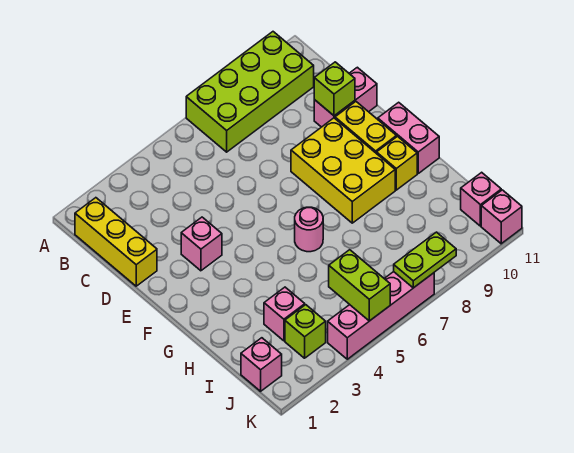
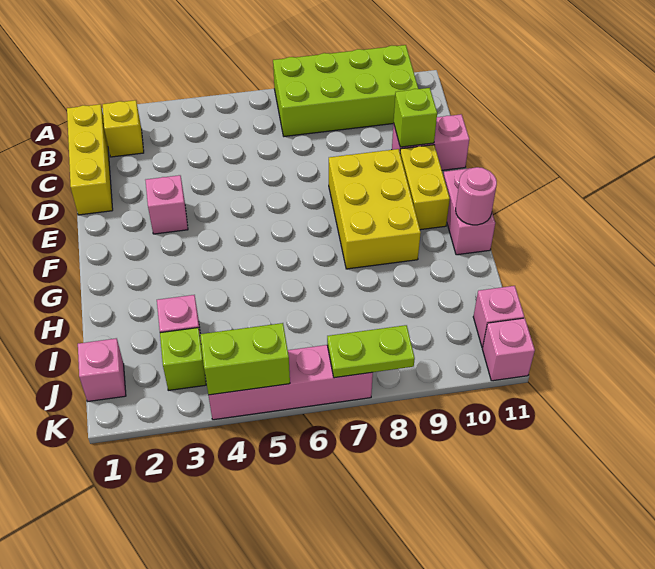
pink 1x1 round brick [295,207,323,252] -> pink 1x1 round brick moved to [456,167,497,225]
yellow 1x1 brick [377,137,417,190] -> yellow 1x1 brick moved to [103,100,144,157]
lime 1x2 brick [329,250,390,321] -> lime 1x2 brick turned to [200,323,290,395]

